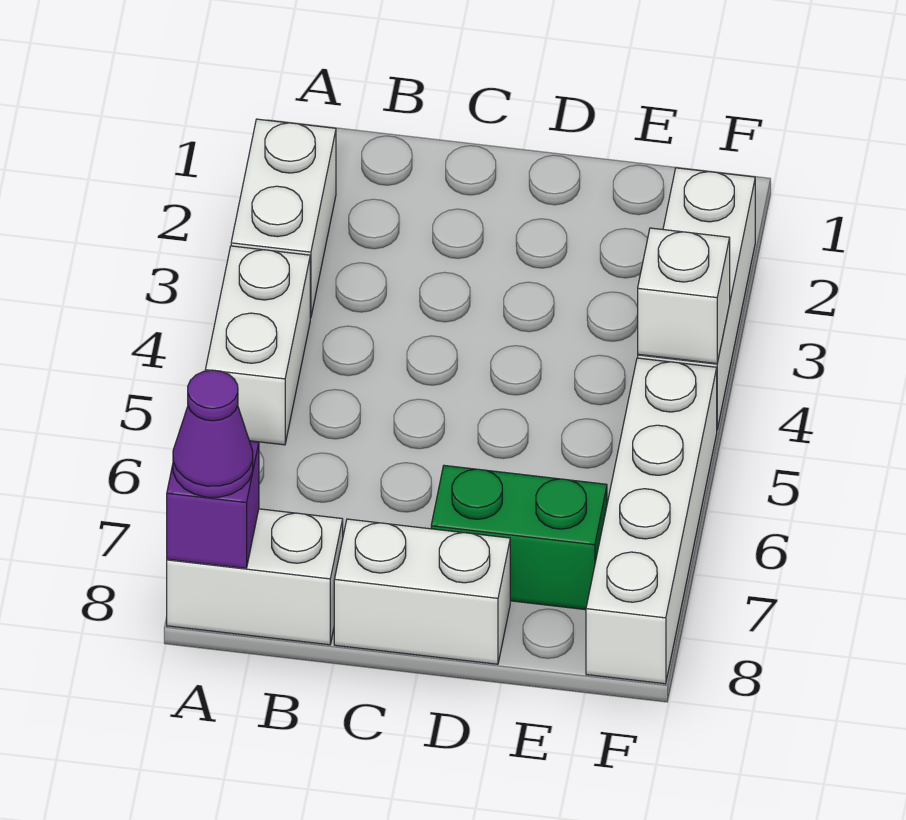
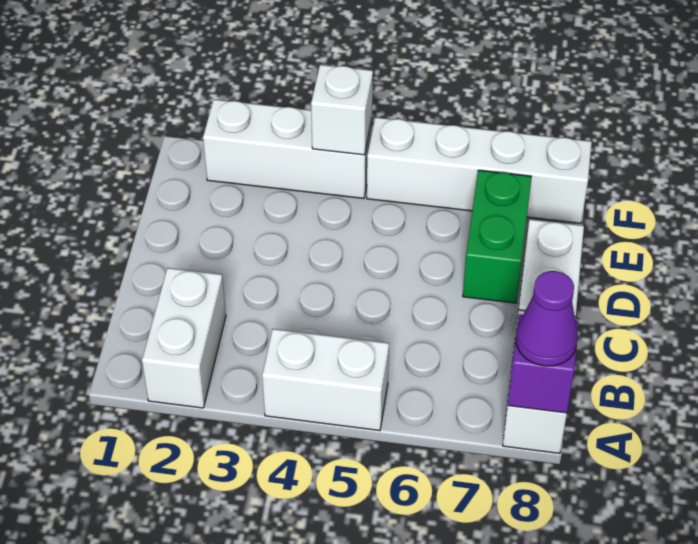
white 1x2 brick [231,119,336,318] -> white 1x2 brick turned to [142,268,226,408]

